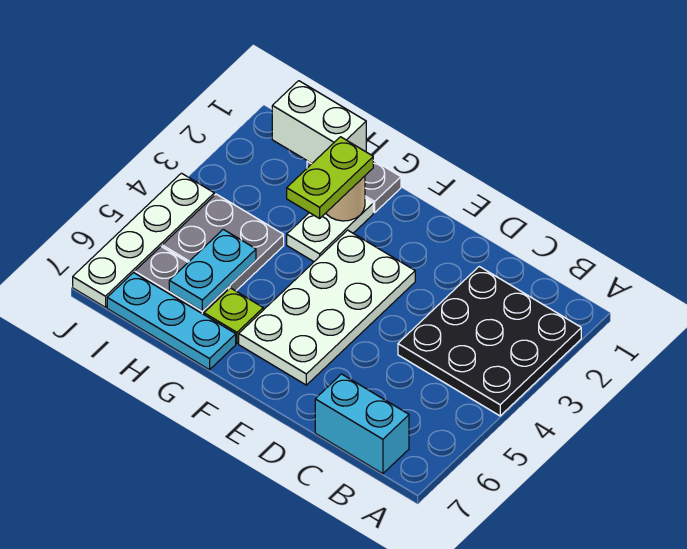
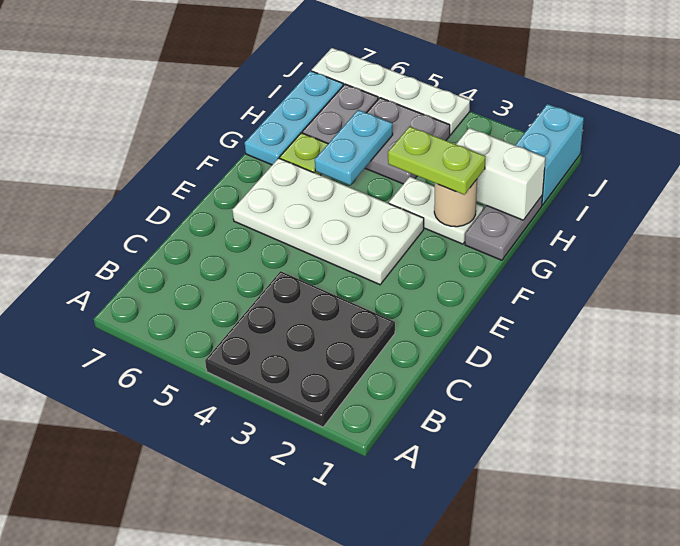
cyan 1x2 brick [315,374,409,474] -> cyan 1x2 brick moved to [515,104,584,205]
white 1x2 brick [272,81,366,163] -> white 1x2 brick turned to [456,128,545,220]
cyan 1x2 plate [169,229,256,311] -> cyan 1x2 plate turned to [315,110,393,185]

